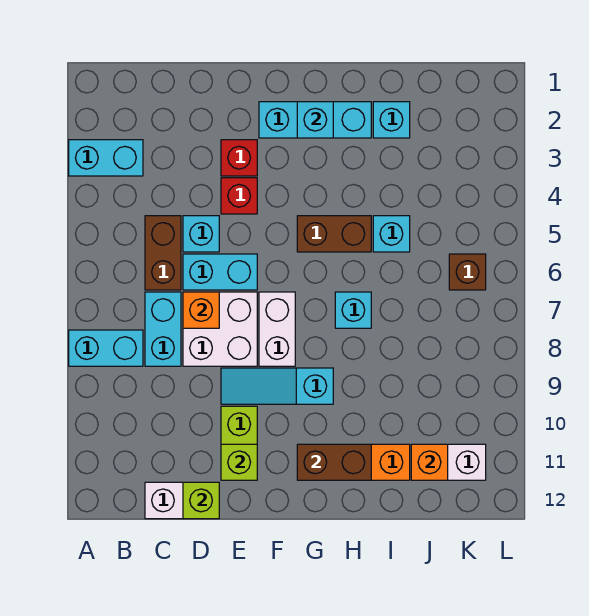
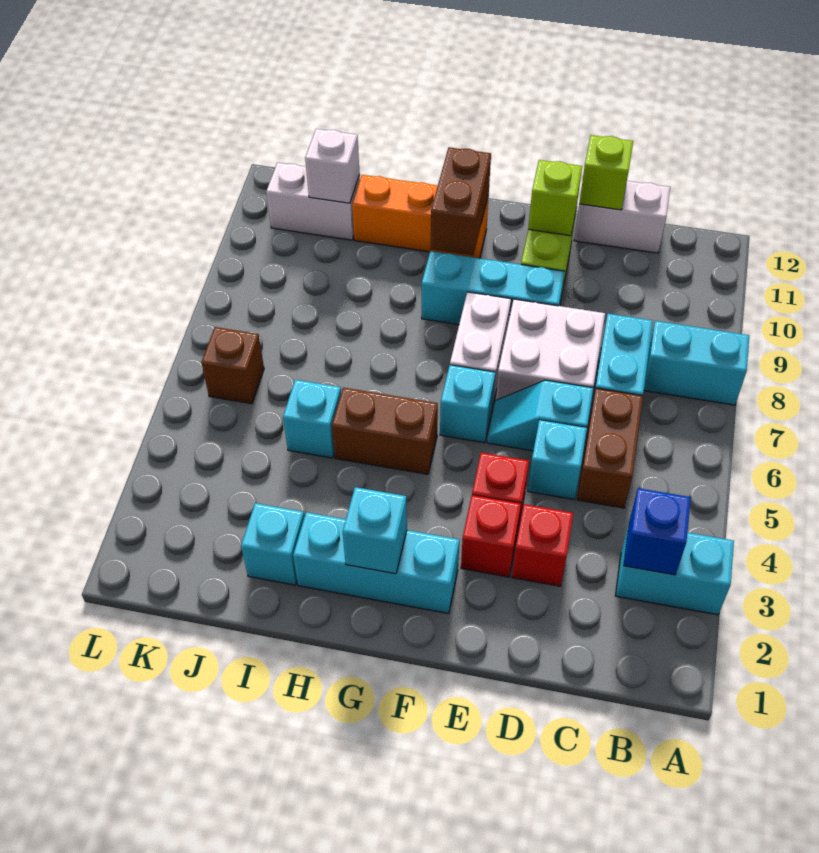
none -> blue 1x1 brick [623,488,691,575]
none -> red 1x1 brick [512,504,573,586]
cyan 1x2 brick [183,254,257,290] -> cyan 1x2 slope [487,380,593,451]
orange 1x1 brick [183,292,219,328] -> none
cyan 1x3 slope [221,368,333,404] -> cyan 1x3 brick [422,251,565,325]
brown 1x2 brick [297,444,371,480] -> brown 1x2 brick turned to [431,147,491,255]
cyan 1x1 brick [335,292,371,328] -> cyan 1x1 brick moved to [440,365,495,443]
orange 1x1 brick [411,444,448,480] -> white 1x1 brick [305,129,360,203]

